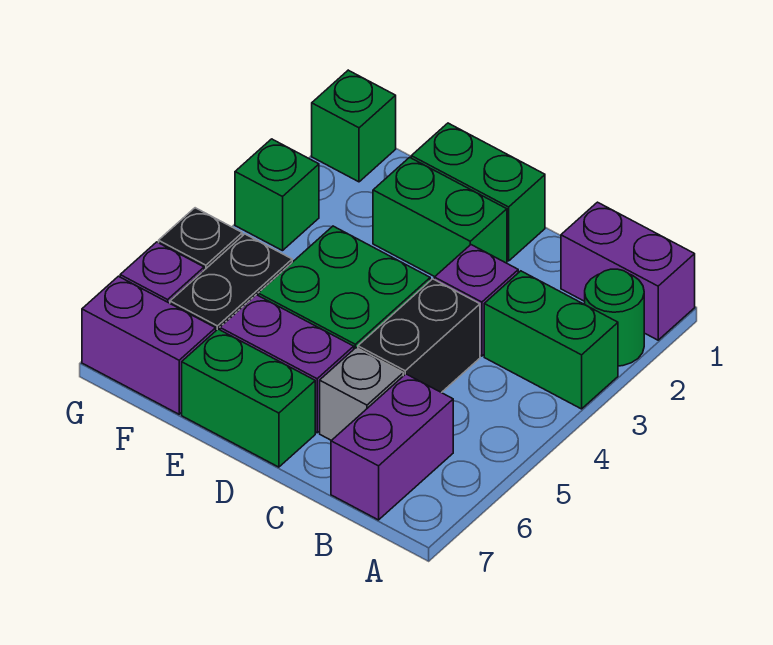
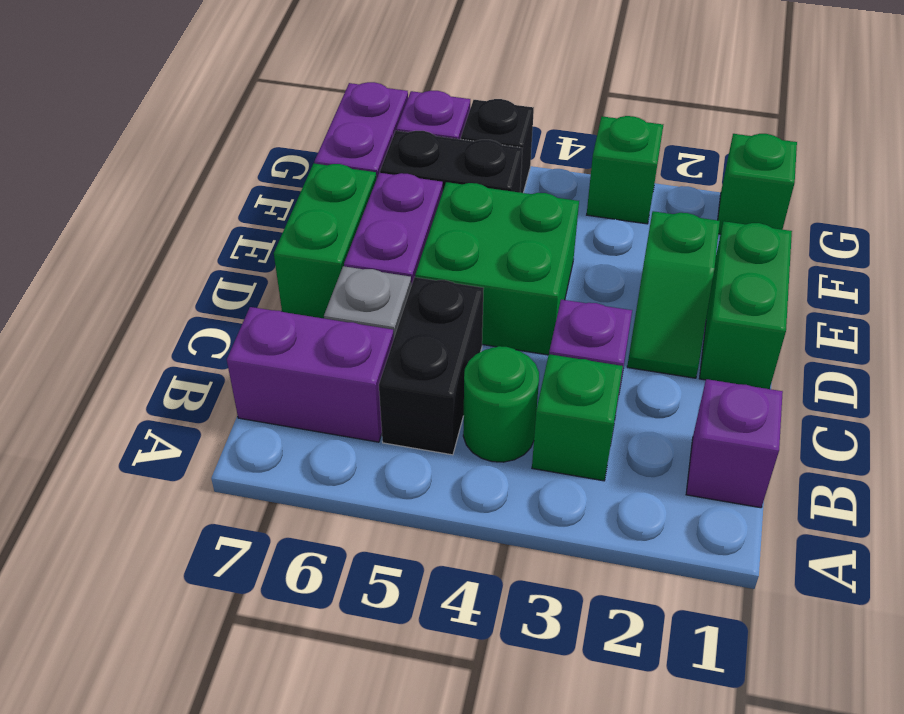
purple 1x2 brick [561,202,695,340] -> purple 1x1 brick [686,379,783,508]
green 1x1 round brick [585,269,644,366] -> green 1x1 round brick moved to [463,346,539,462]
green 1x2 brick [484,271,618,409] -> green 1x1 brick [532,354,623,481]
black 1x2 brick [358,279,480,393] -> black 1x2 brick turned to [379,277,484,455]
green 1x2 brick [373,157,507,277] -> green 1x2 slope [627,211,720,378]

